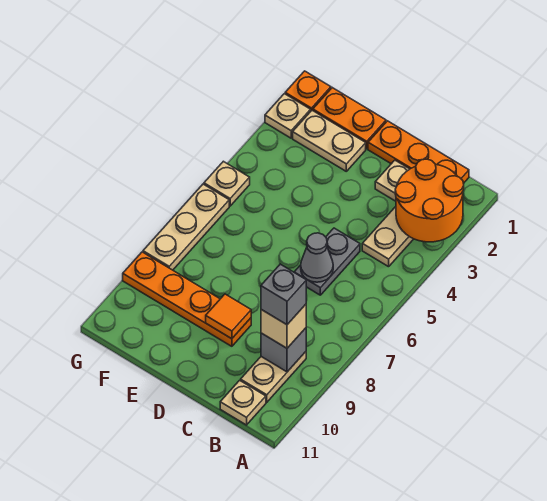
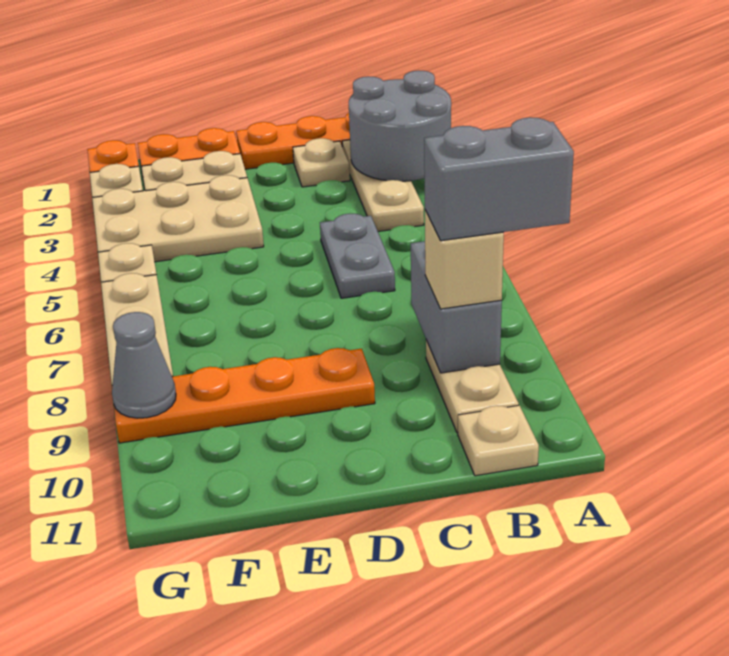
orange 2x2 round brick [395,159,464,242] -> grey 2x2 round brick [349,70,451,181]
grey 1x1 brick [261,328,306,372] -> grey 1x2 brick [411,241,502,373]
grey 1x1 brick [261,264,306,325] -> grey 1x2 brick [424,117,574,241]
grey 1x1 cone [301,233,333,282] -> grey 1x1 cone moved to [112,312,176,418]
orange 1x1 tile [206,294,251,339] -> none
none -> tan 2x3 plate [92,175,264,262]

